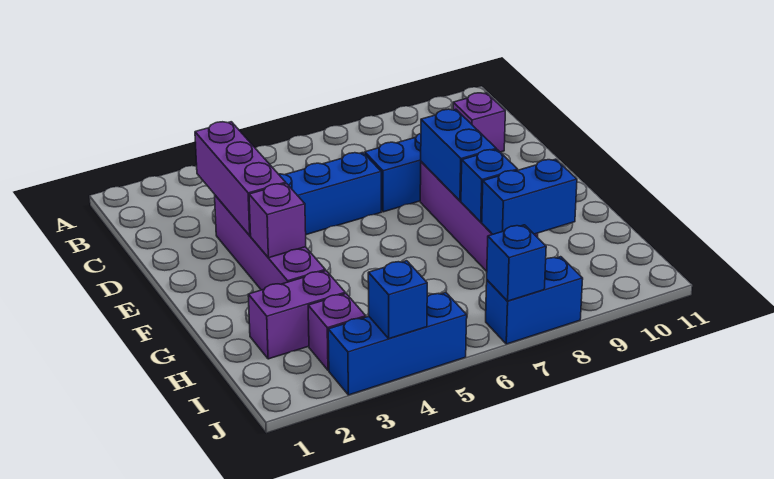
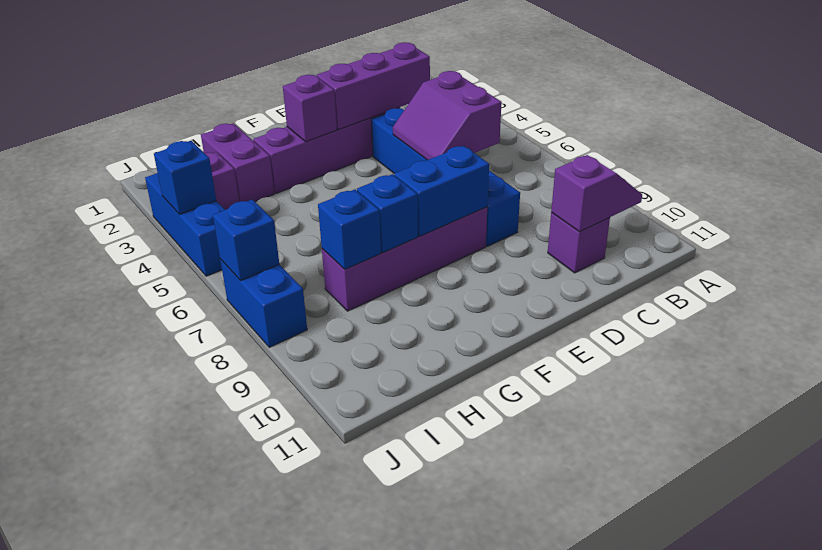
none -> purple 1x2 slope [551,155,642,232]
none -> purple 2x2 slope [393,71,502,160]
blue 1x2 brick [482,159,577,234] -> blue 1x1 brick [318,189,381,269]

